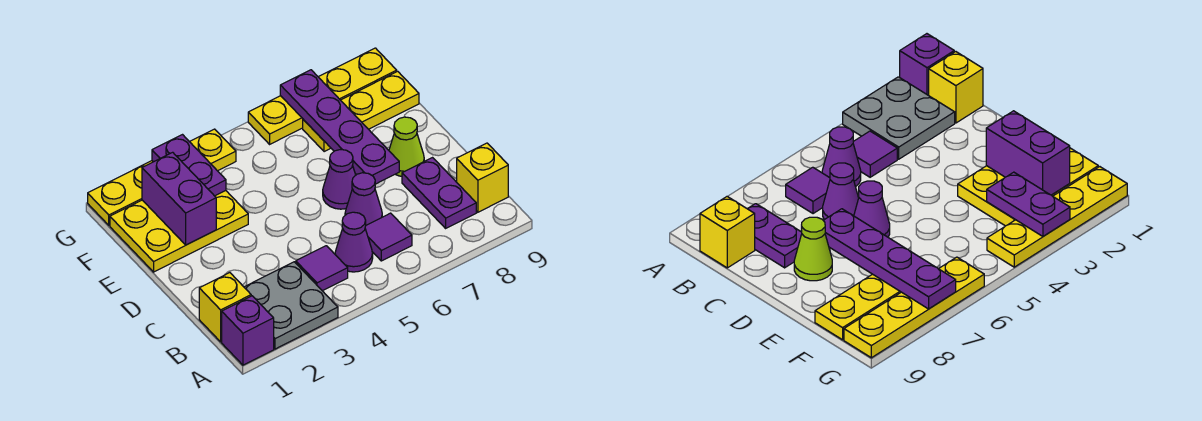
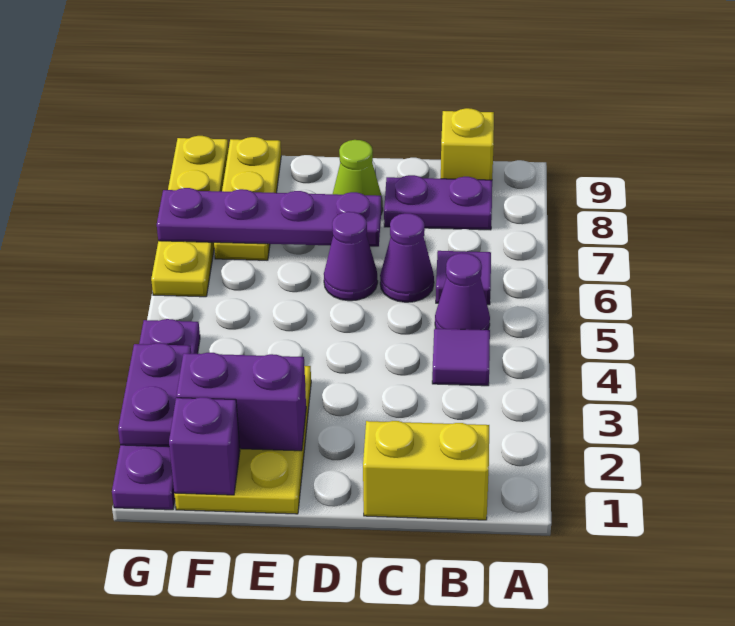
purple 1x1 brick [222,296,274,365] -> purple 1x1 brick moved to [169,397,240,495]
grey 2x2 plate [244,262,338,349] -> none
yellow 1x1 brick [199,273,251,342] -> yellow 1x2 brick [363,421,489,520]
purple 1x2 plate [152,135,226,196] -> purple 1x2 plate turned to [118,343,191,447]
yellow 1x4 plate [88,129,236,225] -> purple 1x4 plate [112,319,200,510]

